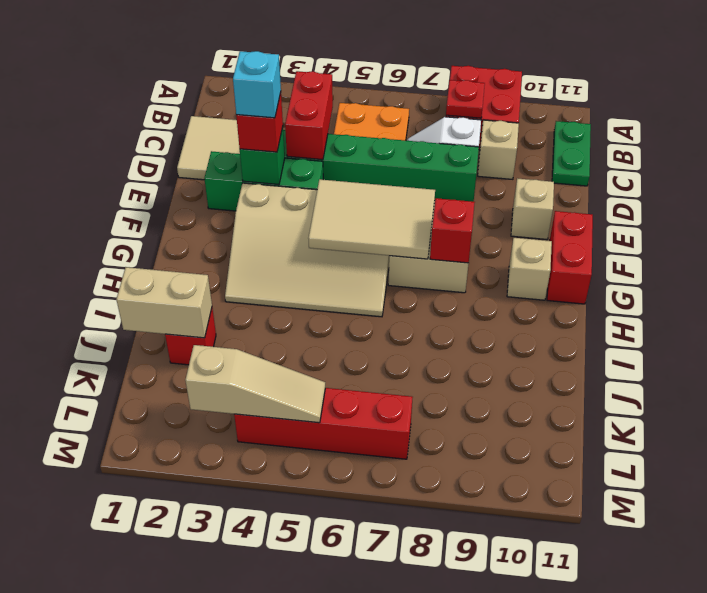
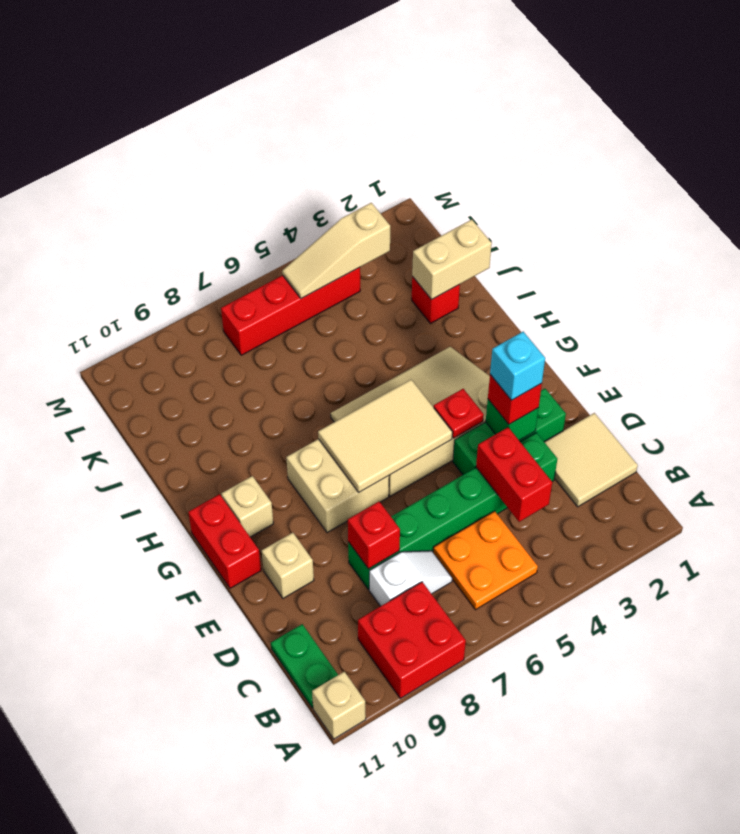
red 1x1 plate [446,80,485,118] -> red 1x1 plate moved to [434,389,484,438]
tan 1x1 brick [478,120,519,179] -> tan 1x1 brick moved to [312,672,366,739]
red 1x1 brick [430,198,475,263] -> red 1x1 brick moved to [348,502,400,569]

